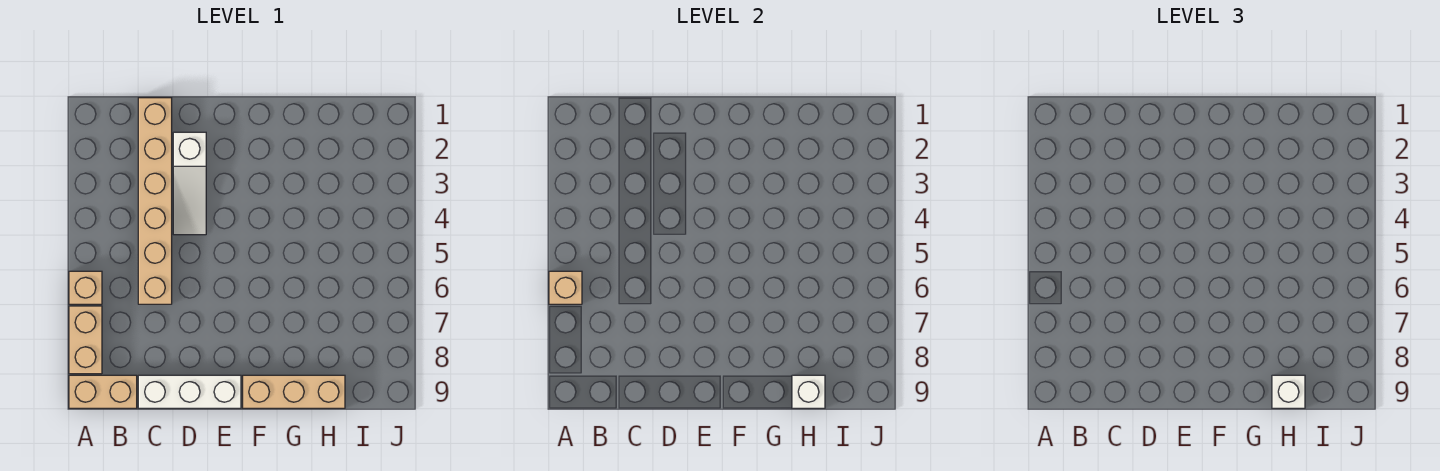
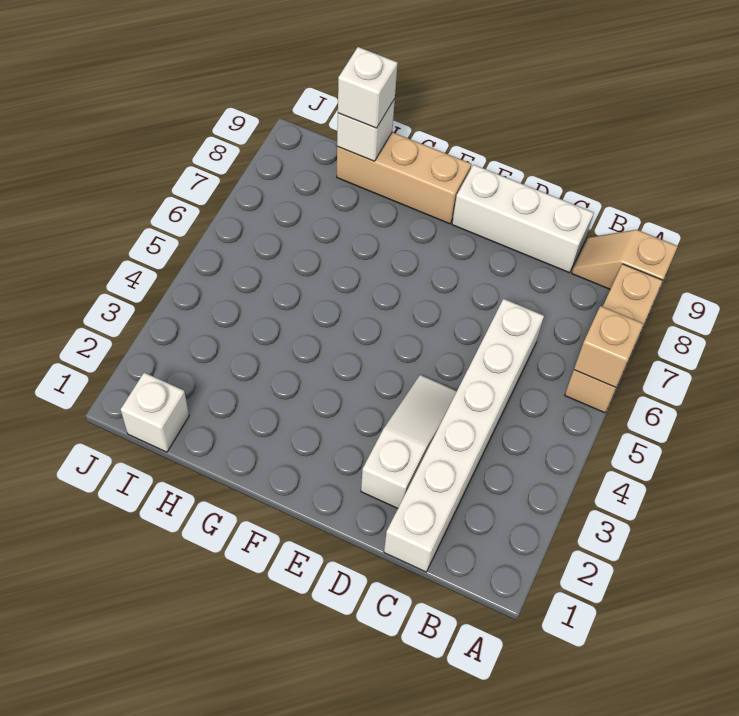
tan 1x2 brick [69,375,137,408] -> tan 1x2 slope [572,230,678,289]
tan 1x6 brick [138,98,172,304] -> white 1x6 brick [384,299,544,572]
none -> white 1x1 brick [121,373,189,452]

